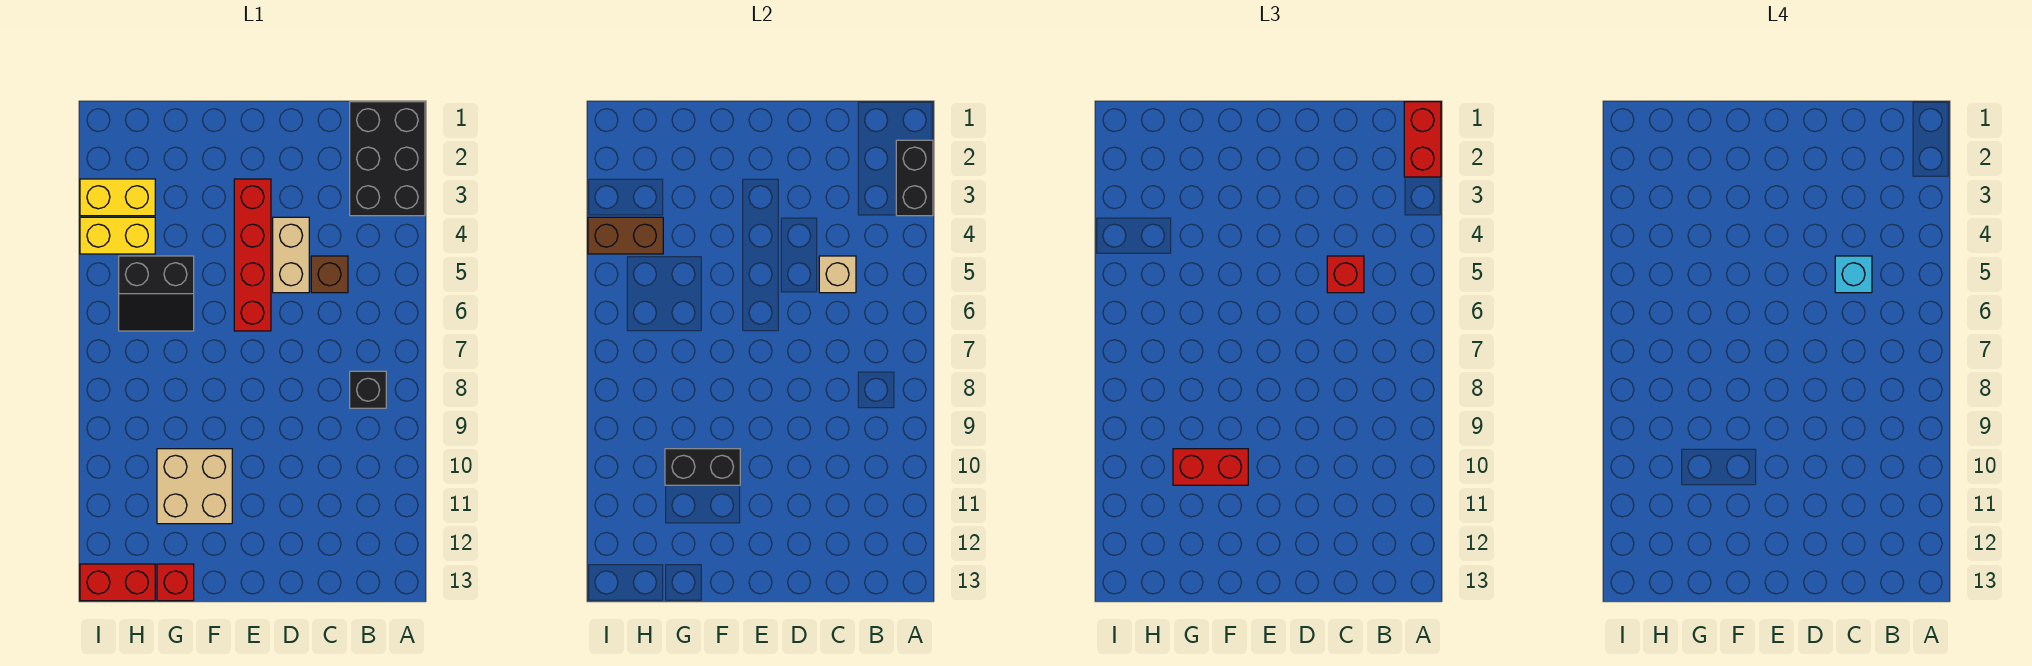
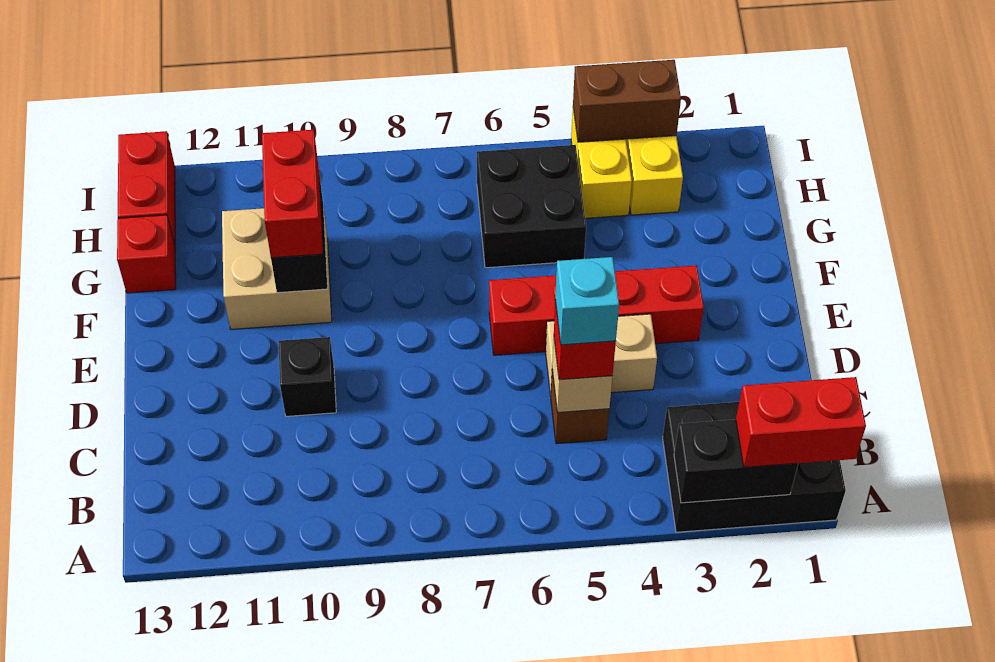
black 1x1 brick [350,371,386,408] -> black 1x1 brick moved to [279,337,336,416]
black 2x2 slope [119,256,194,331] -> black 2x2 brick [477,145,586,268]
brown 1x2 brick [588,217,663,254] -> brown 1x2 brick turned to [573,60,681,142]

